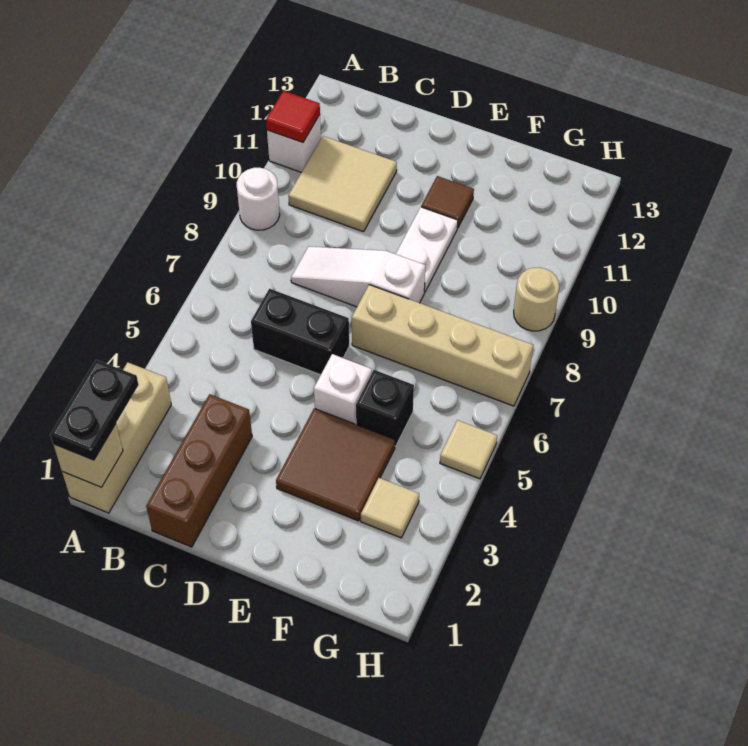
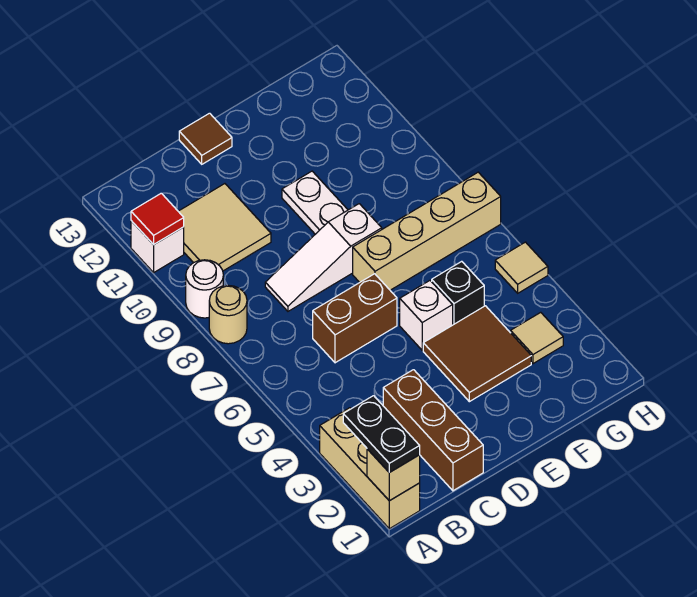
black 1x2 brick [251,289,349,375] -> brown 1x2 brick [313,274,397,363]
brown 1x1 tile [421,176,474,228] -> brown 1x1 tile moved to [179,113,232,164]
tan 1x1 round brick [514,267,559,331] -> tan 1x1 round brick moved to [209,285,247,344]

